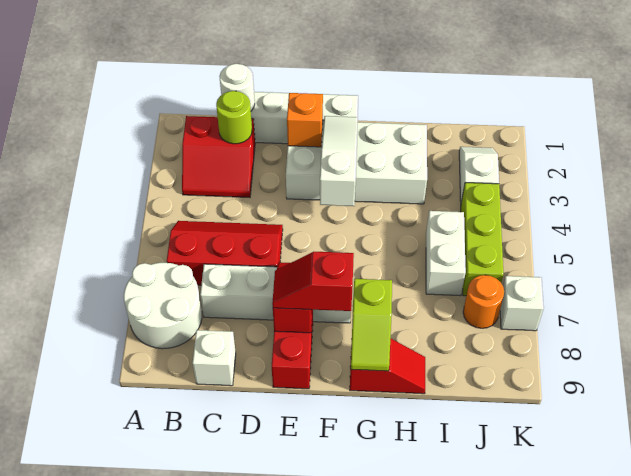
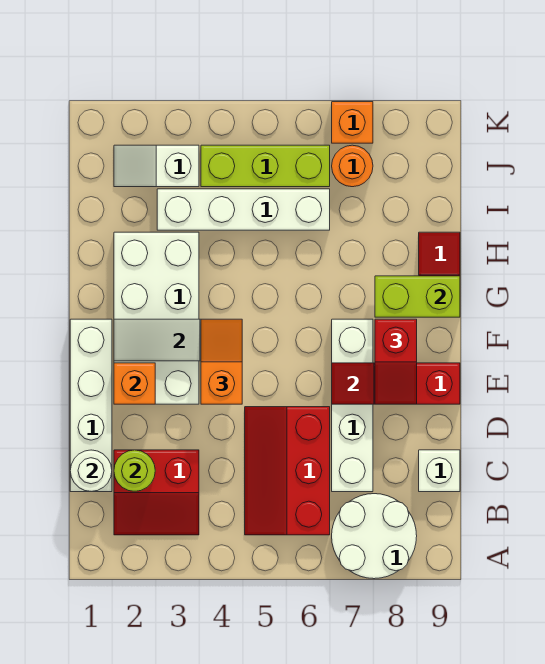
red 2x2 slope [182,116,255,197] -> red 2x2 slope turned to [114,450,199,535]
none -> orange 1x2 slope [201,319,242,404]
lime 1x2 slope [351,279,392,371] -> lime 1x2 brick [375,276,460,317]
white 1x2 brick [426,211,466,296] -> white 1x4 brick [157,189,330,230]
white 1x1 brick [500,276,544,331] -> orange 1x1 brick [332,102,373,143]

